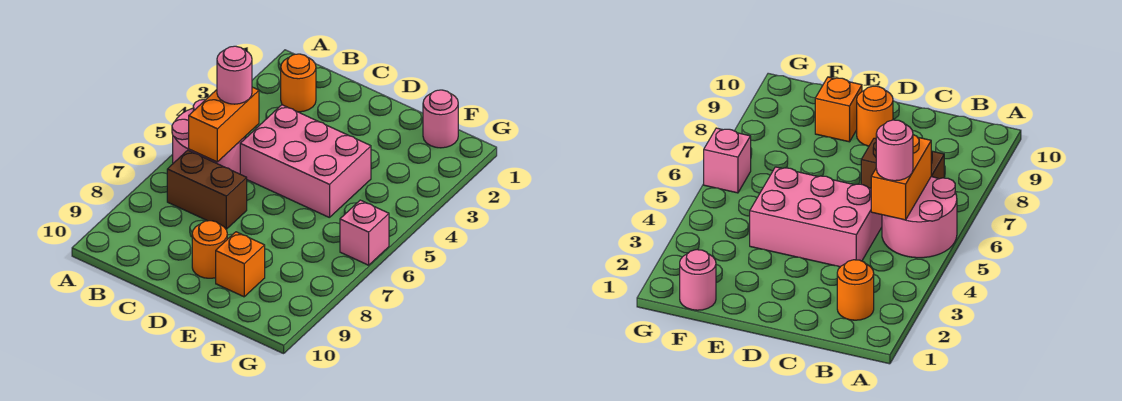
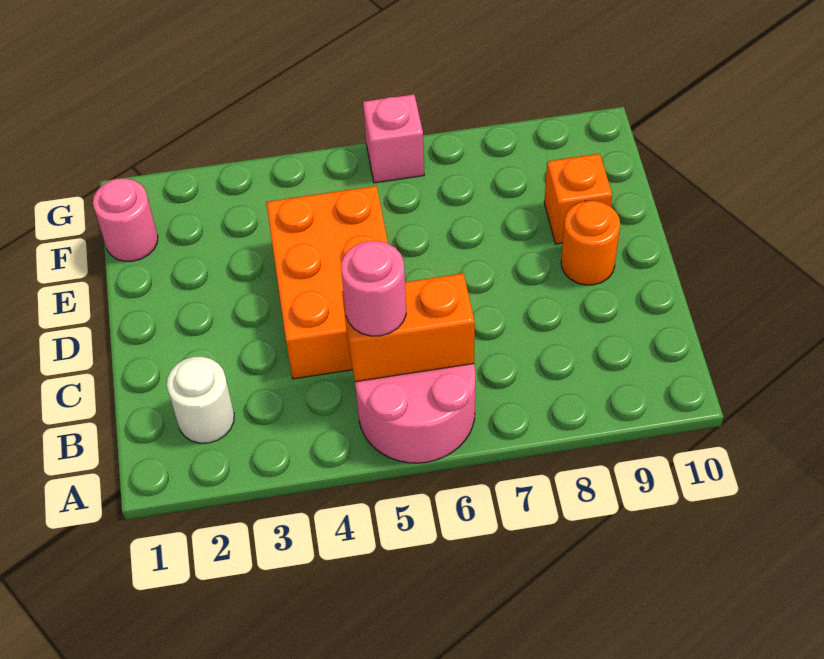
orange 1x1 round brick [281,54,316,112] -> white 1x1 round brick [167,357,234,443]
brown 1x2 brick [167,150,247,229] -> none
pink 2x3 brick [240,105,371,218] -> orange 2x3 brick [266,186,388,379]

